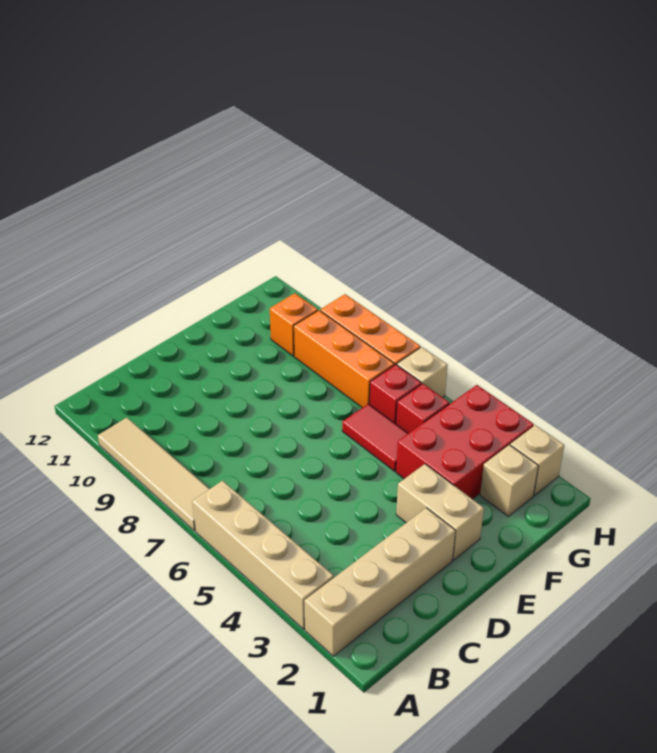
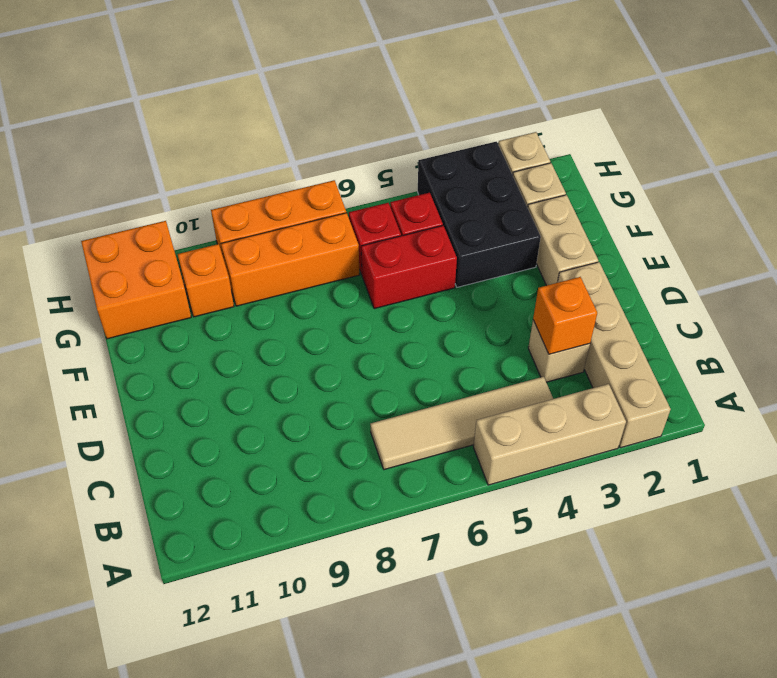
tan 1x4 brick [192,481,334,629] -> tan 1x3 brick [473,384,626,485]
tan 1x4 tile [98,418,209,531] -> tan 1x4 tile moved to [370,377,553,470]
none -> orange 1x1 brick [533,277,597,354]
tan 1x2 brick [396,464,484,560] -> tan 1x2 brick turned to [528,195,598,285]
red 2x3 brick [396,385,534,499] -> black 2x3 brick [418,142,541,287]
red 1x2 tile [342,404,408,471] -> red 1x2 brick [361,226,457,309]
none -> orange 2x2 brick [81,221,191,339]
tan 1x1 brick [397,347,448,397] -> tan 1x1 brick moved to [528,320,590,382]

